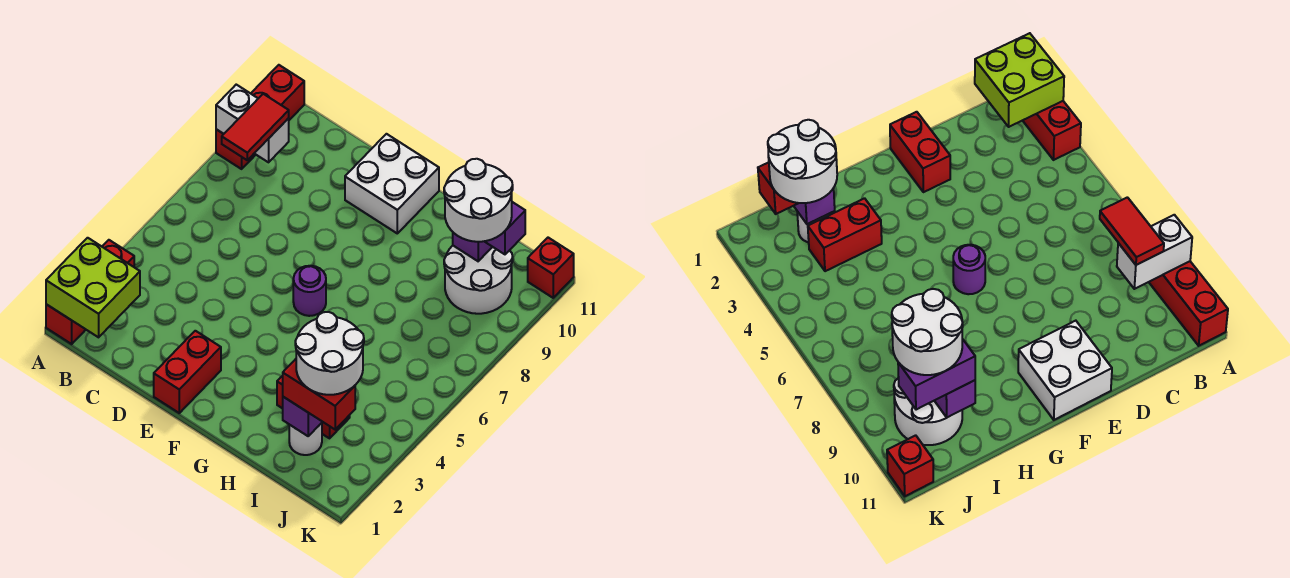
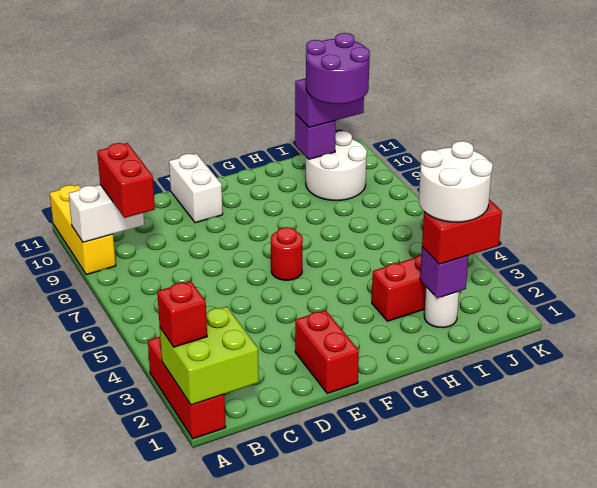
red 1x3 brick [216,65,304,169] -> yellow 1x3 brick [50,185,116,275]
red 1x2 tile [222,94,289,160] -> red 1x2 brick [97,143,155,218]
white 2x2 brick [345,134,439,233] -> white 1x2 brick [169,154,223,223]
purple 1x1 round brick [293,266,326,316] -> red 1x1 round brick [271,227,303,280]
white 2x2 round brick [444,159,513,242] -> purple 2x2 round brick [306,33,370,104]
red 1x1 brick [528,238,574,298] -> red 1x1 brick moved to [157,281,207,347]

